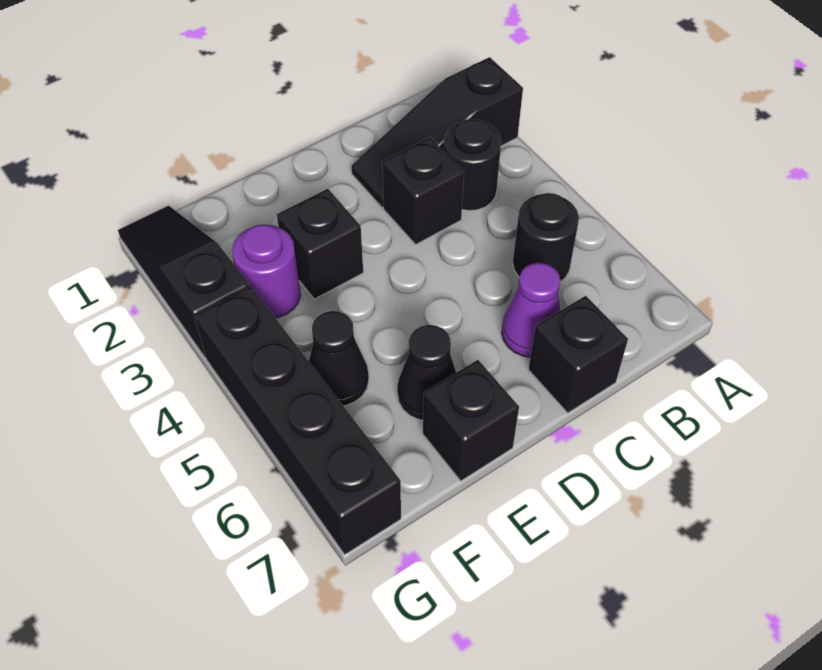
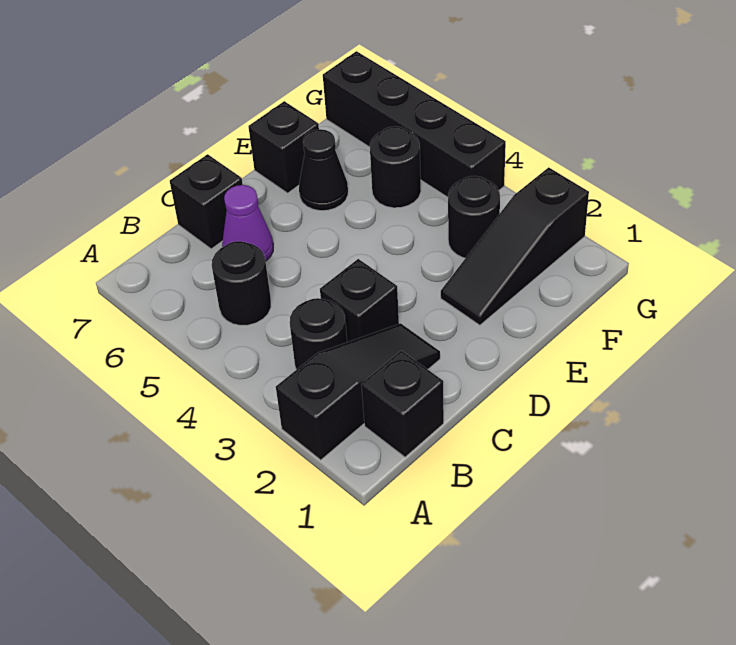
black 1x1 brick [277,189,363,299] -> black 1x1 brick moved to [361,351,444,457]
purple 1x1 round brick [232,224,301,318] -> black 1x1 round brick [448,176,500,258]
black 1x1 cone [309,311,369,406] -> black 1x1 round brick [370,126,421,208]
black 1x3 slope [118,206,250,358] -> black 1x3 slope turned to [441,167,589,325]

